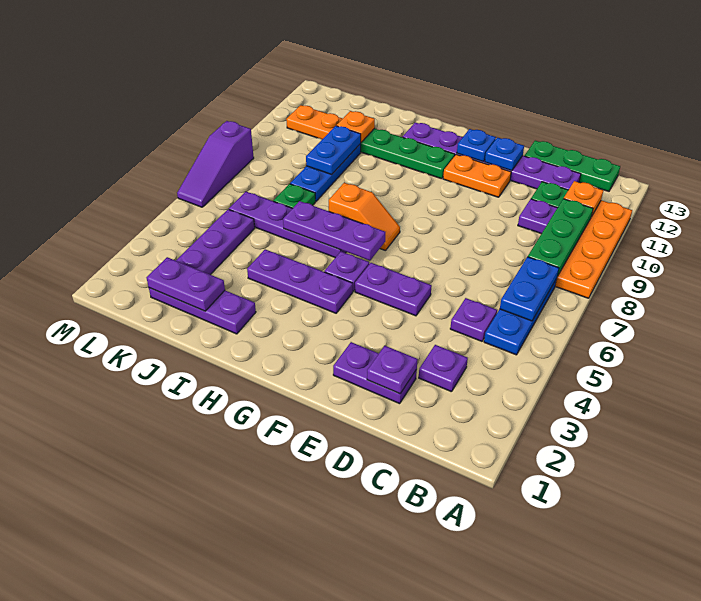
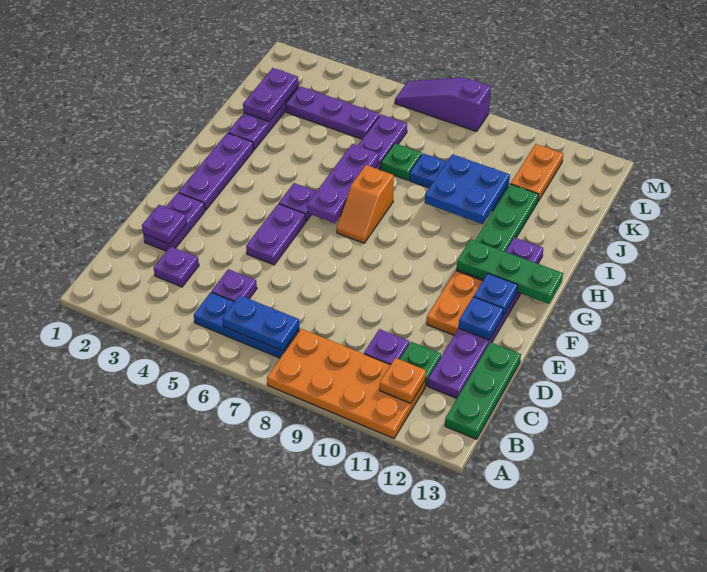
green 1x3 plate [528,199,593,276] -> green 1x3 plate moved to [456,239,563,304]
purple 1x3 plate [247,249,353,313] -> purple 1x3 plate moved to [179,133,254,210]
blue 1x2 plate [306,126,361,175] -> blue 2x2 plate [425,154,510,224]
orange 1x1 plate [337,111,375,142] -> none

